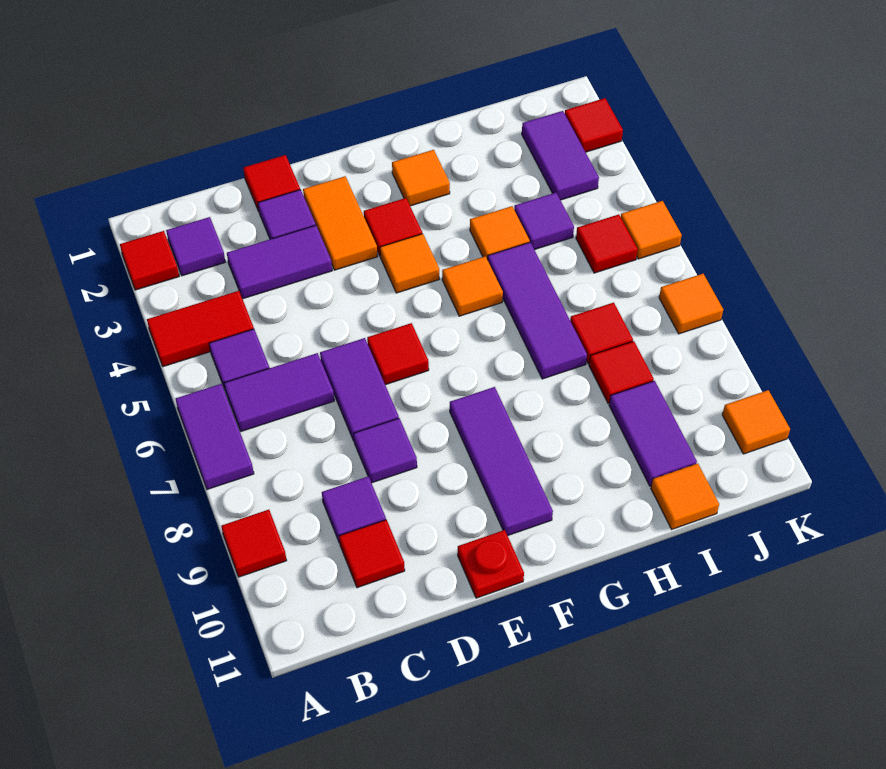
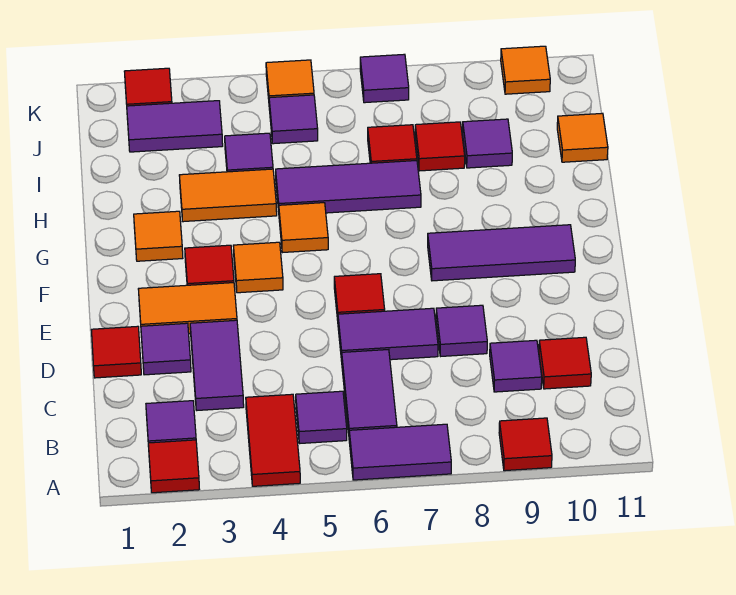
red 1x1 plate [458,530,524,598] -> none
orange 1x1 tile [470,206,530,260] -> orange 1x2 tile [179,169,277,222]
purple 1x2 tile [609,381,697,486] -> purple 1x1 tile [463,119,512,168]
red 1x1 tile [576,214,638,273] -> purple 1x1 tile [269,95,318,144]
orange 1x1 tile [659,274,723,334] -> purple 1x1 tile [360,54,409,103]

